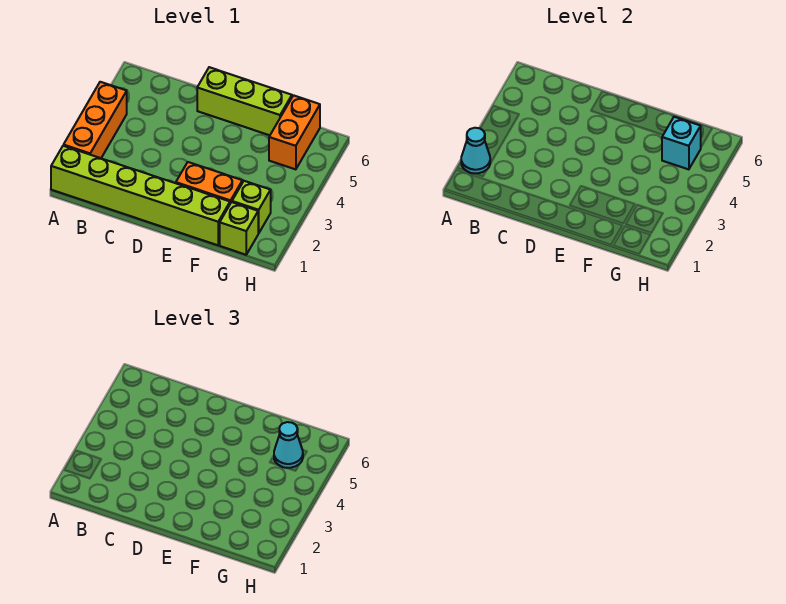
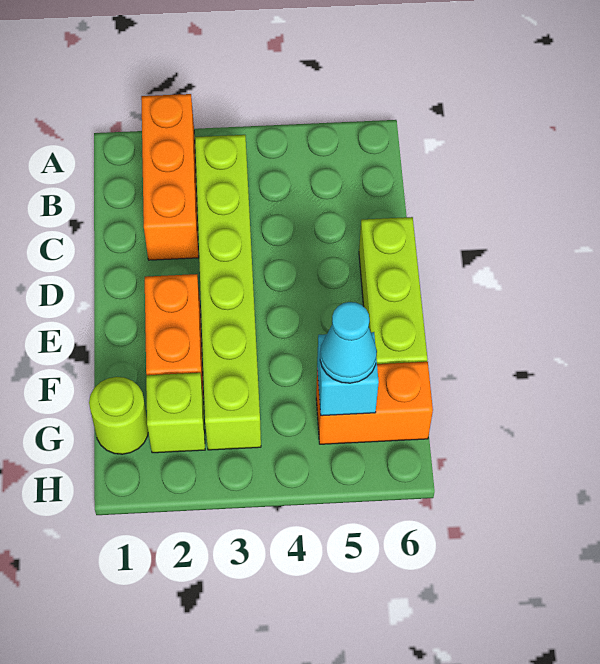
lime 1x6 brick [51,146,230,245] -> lime 1x6 brick moved to [195,135,261,450]
orange 1x3 brick [64,82,127,158] -> orange 1x3 brick turned to [141,94,199,260]
cyan 1x1 cone [461,128,490,173] -> none
lime 1x1 brick [220,202,258,255] -> lime 1x1 round brick [89,377,148,454]

